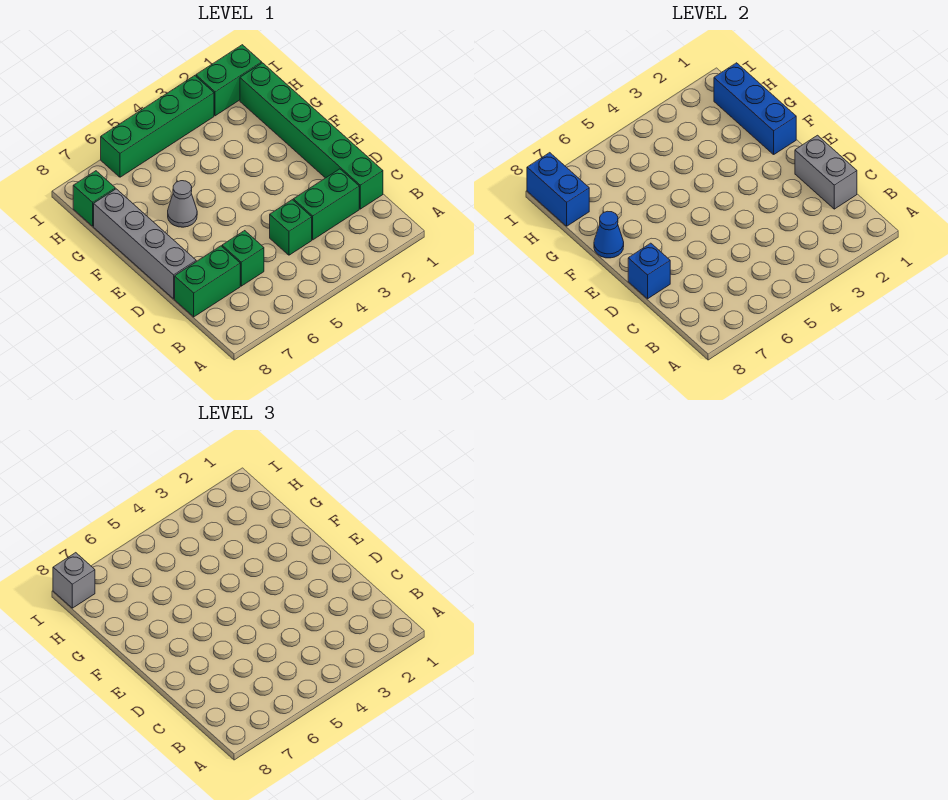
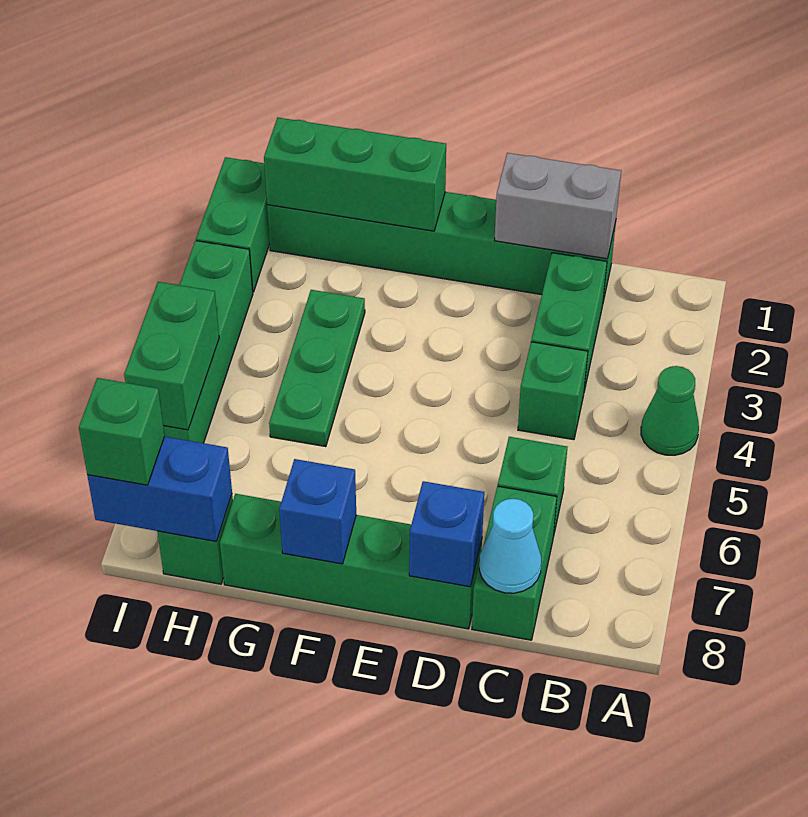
none -> green 1x1 cone [641,366,699,455]
none -> cyan 1x1 cone [479,499,541,593]
grey 1x4 brick [94,189,196,299] -> green 1x4 brick [220,494,482,629]
blue 1x3 brick [714,63,796,154] -> green 1x3 brick [264,118,446,231]
grey 1x1 cone [168,181,197,227] -> none
blue 1x1 cone [594,211,624,258] -> blue 1x1 brick [279,459,356,564]
none -> green 1x3 plate [269,290,365,447]
none -> green 1x2 brick [124,282,219,430]
grey 1x1 brick [53,553,95,608] -> green 1x1 brick [79,378,165,485]

